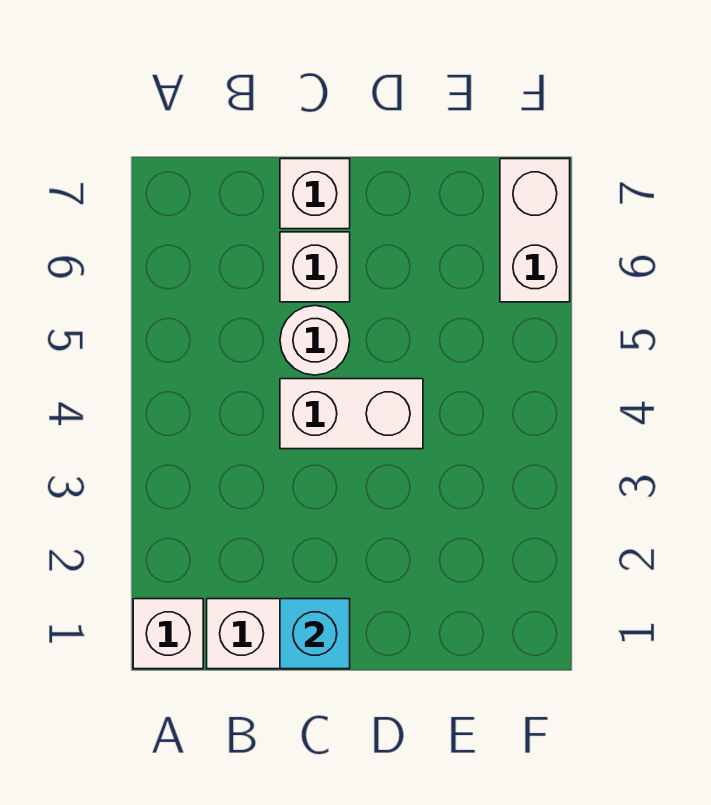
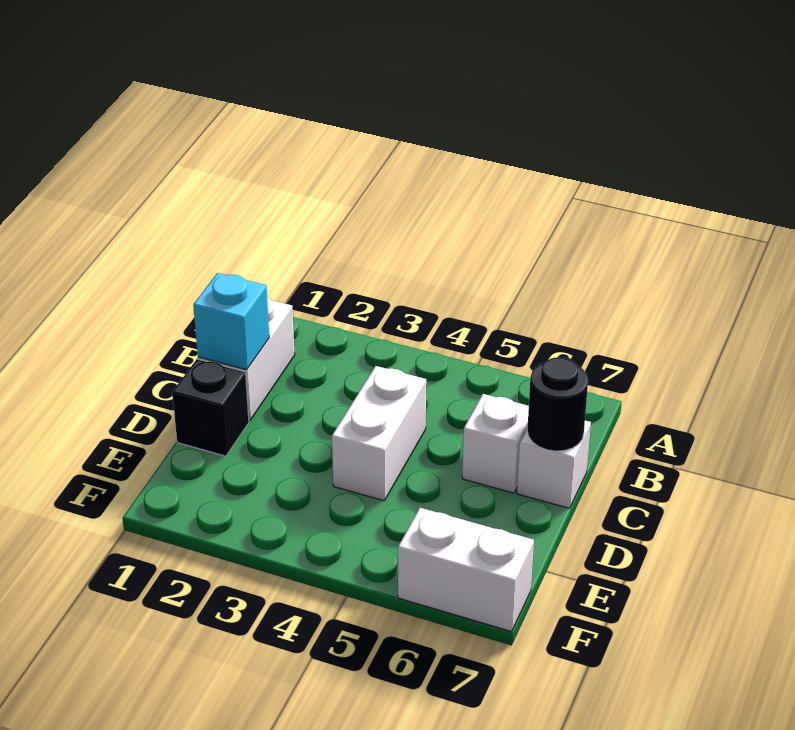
white 1x1 brick [133,599,203,669] -> none
white 1x1 round brick [280,306,350,375] -> none
none -> black 1x1 round brick [527,357,588,451]
none -> black 1x1 brick [172,359,249,456]

